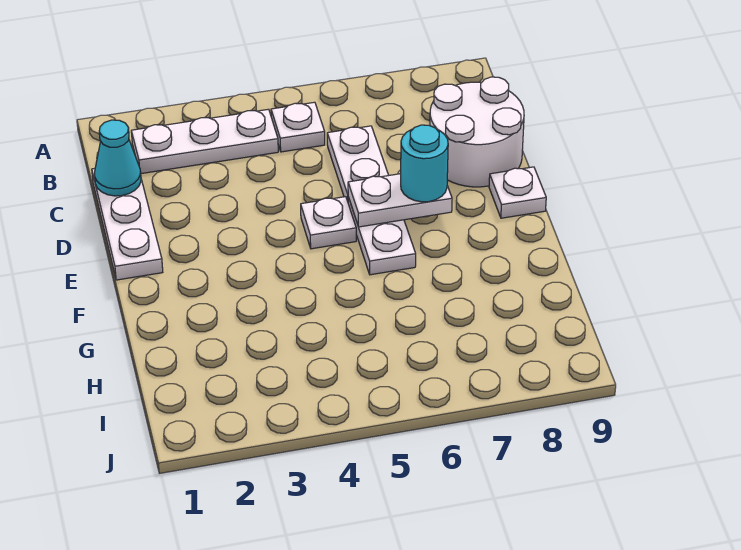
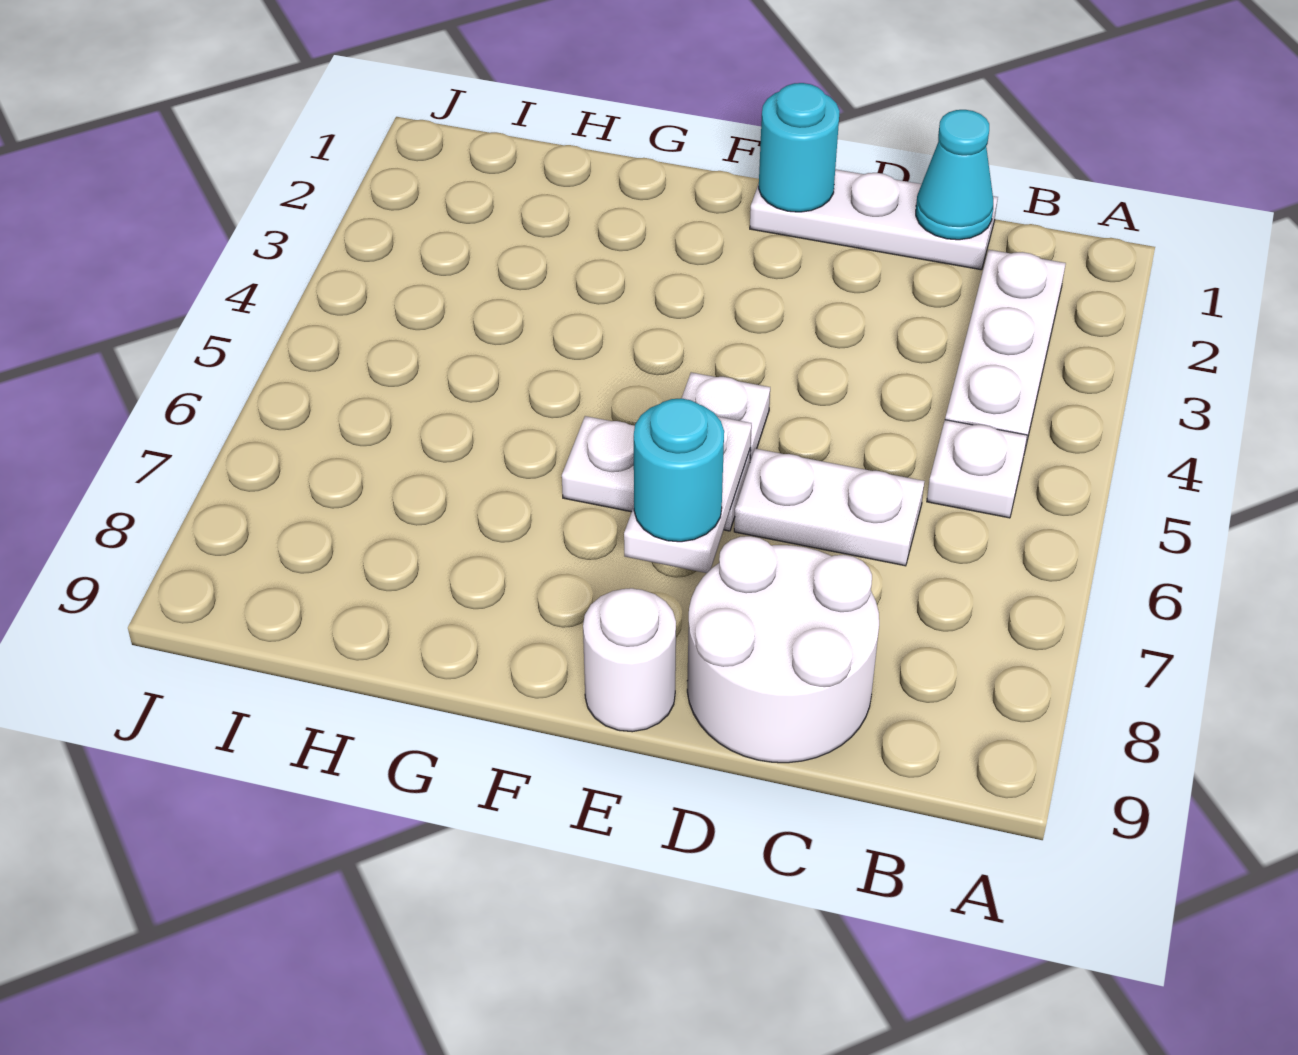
none -> cyan 1x1 round brick [759,83,840,212]
white 1x1 plate [489,167,546,218] -> white 1x1 round brick [583,588,676,732]

